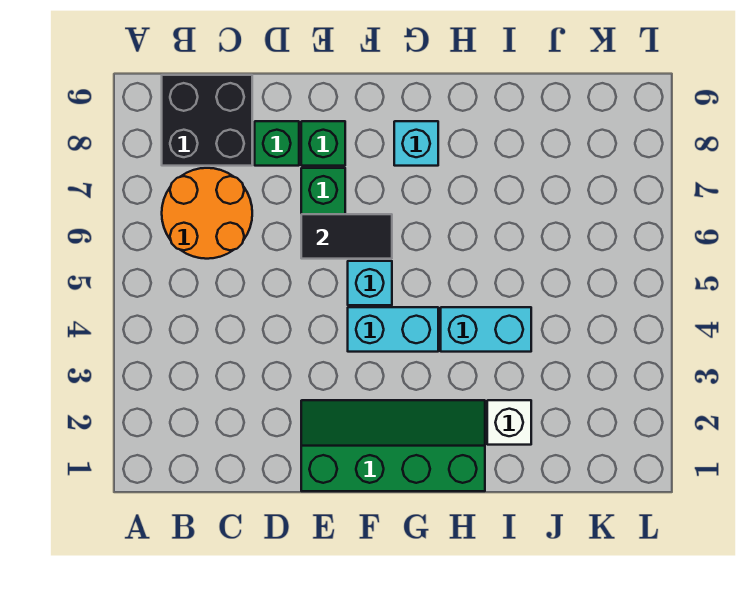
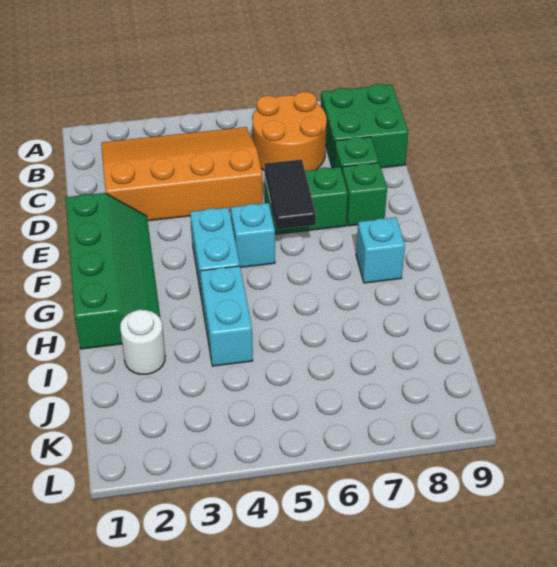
none -> orange 3x4 slope [101,127,263,221]
black 2x2 brick [162,75,252,166] -> green 2x2 brick [321,84,408,168]
white 1x1 brick [487,400,531,445] -> white 1x1 round brick [120,310,165,374]

